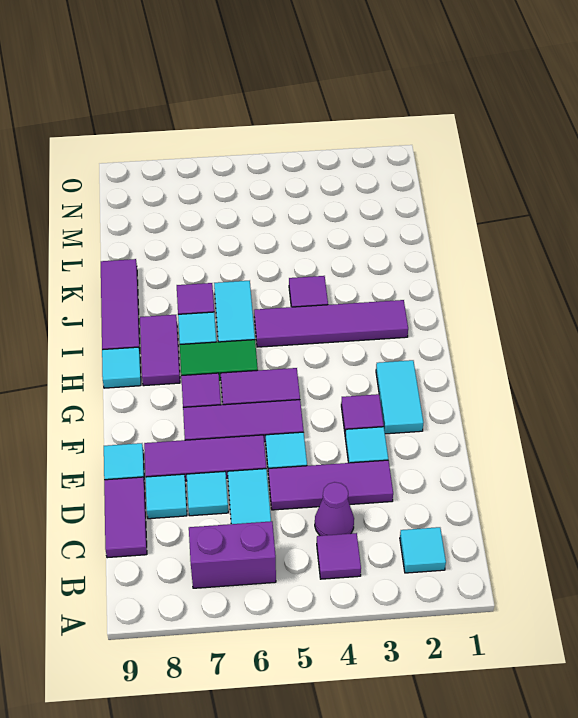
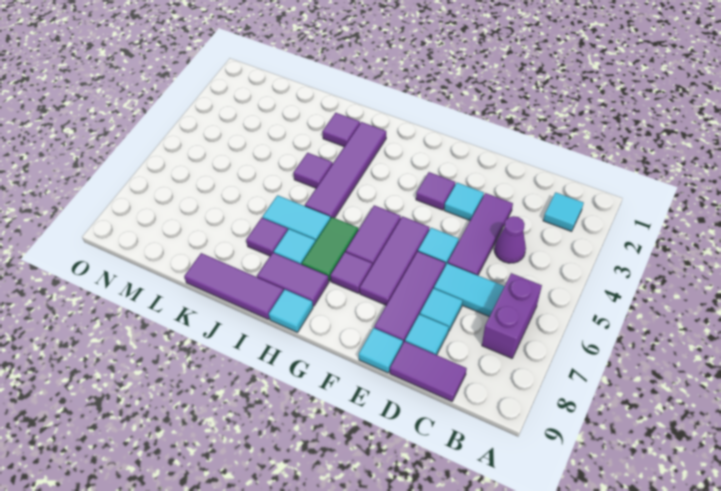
purple 1x1 tile [317,533,361,579] -> purple 1x1 tile moved to [322,113,360,147]
cyan 1x2 tile [376,360,424,434] -> none

